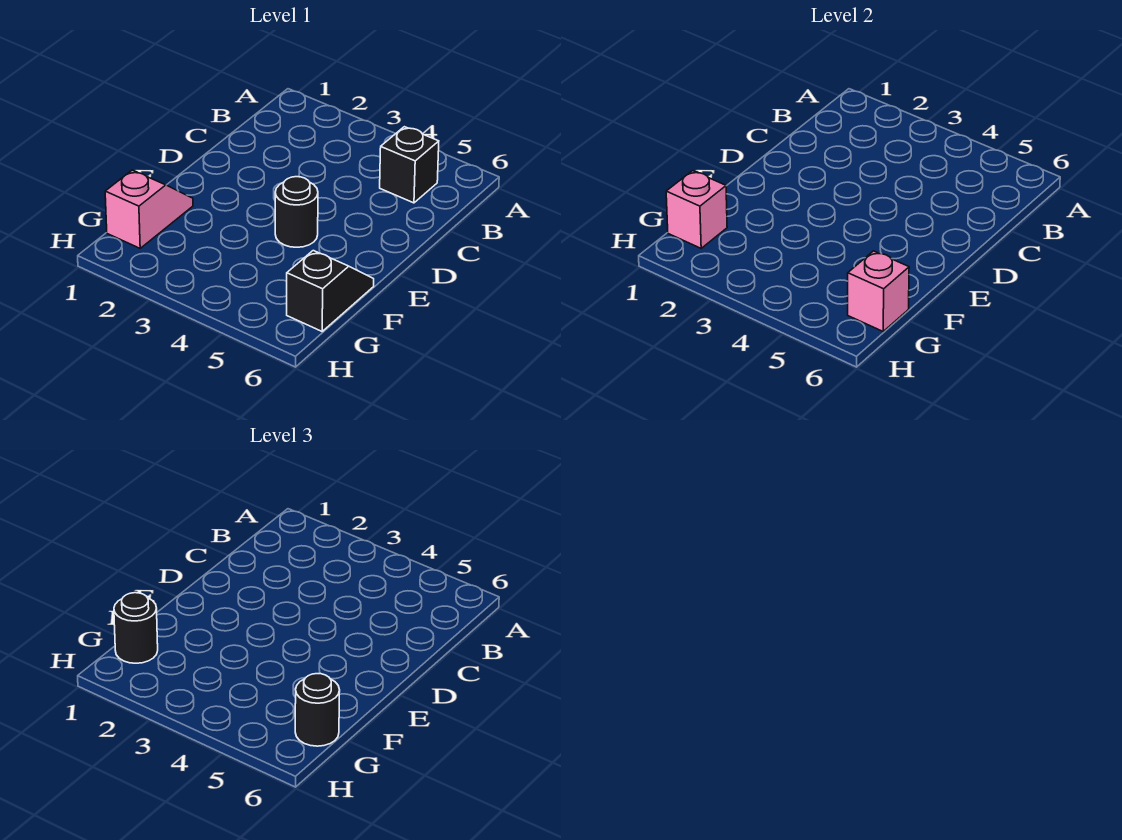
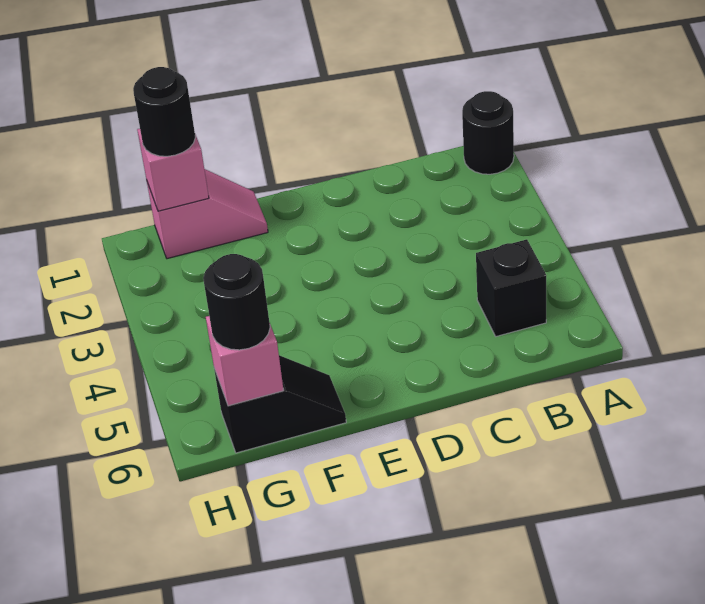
black 1x1 round brick [275,177,318,247] -> black 1x1 round brick moved to [462,91,514,174]

